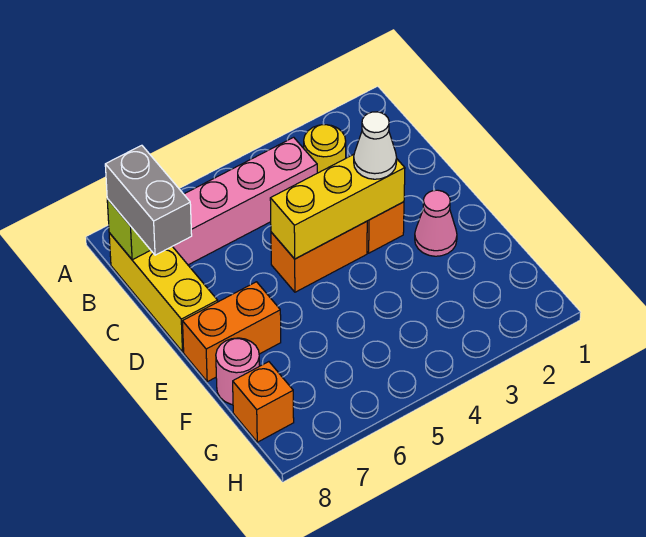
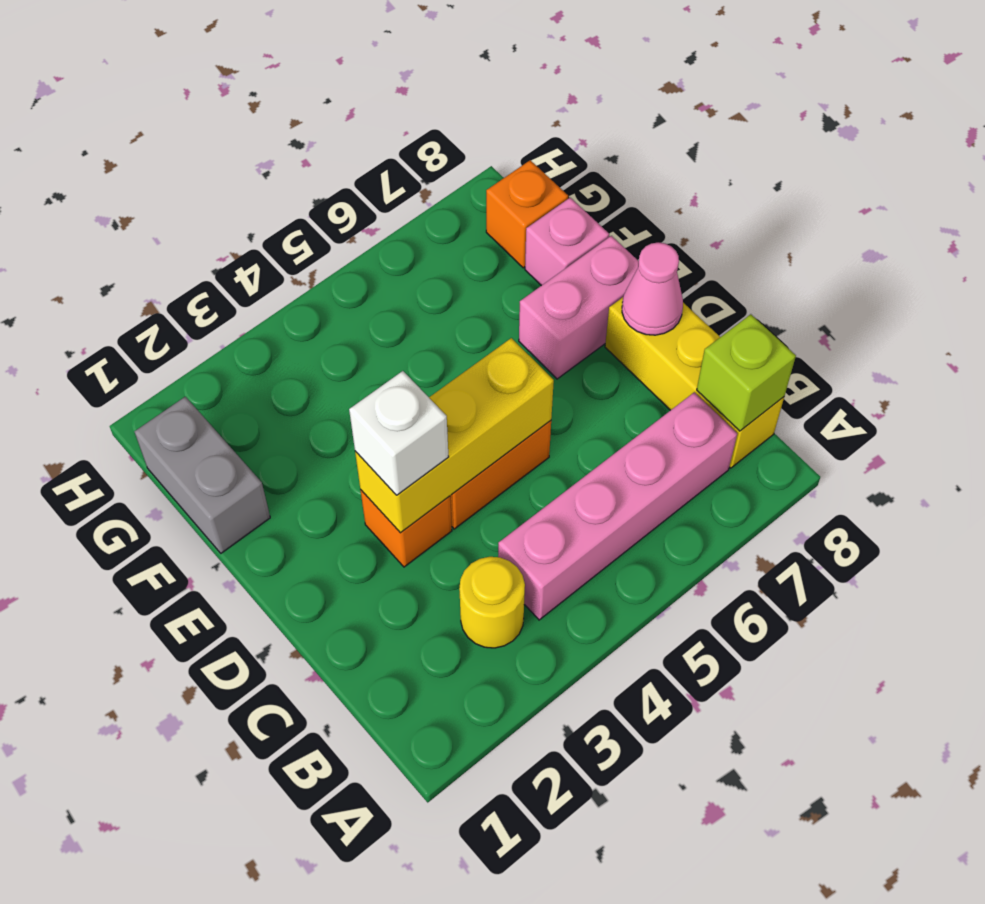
grey 1x2 brick [105,145,192,255] -> grey 1x2 brick moved to [134,397,270,553]
white 1x1 cone [354,112,397,179] -> white 1x1 brick [349,371,449,495]
pink 1x1 cone [415,190,457,256] -> pink 1x1 cone moved to [622,242,683,335]
orange 1x2 brick [183,282,281,382] -> pink 1x2 brick [519,236,639,379]
pink 1x1 round brick [216,338,260,405] -> pink 1x1 brick [525,198,609,286]

